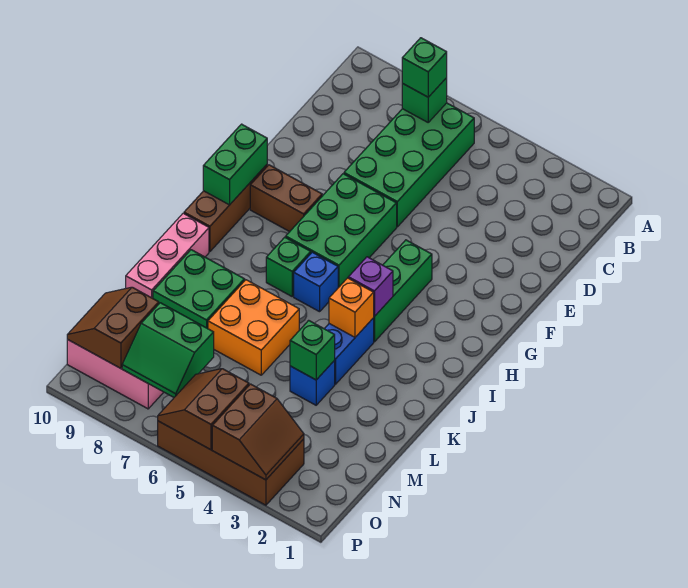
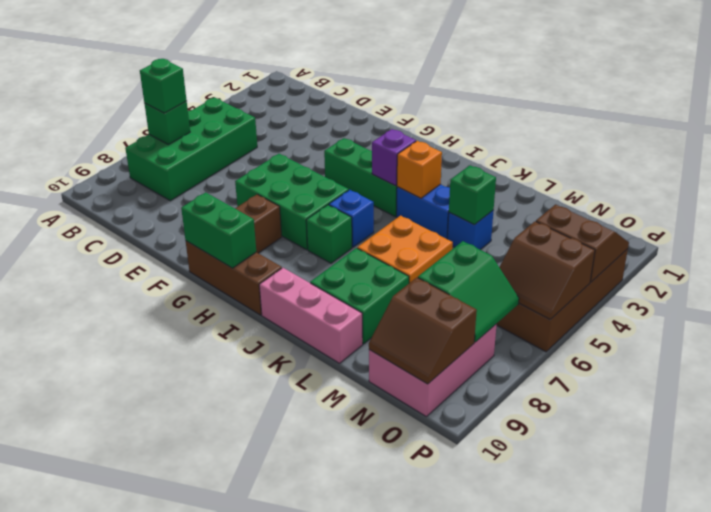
green 2x4 brick [344,103,474,227] -> green 2x4 brick turned to [125,98,257,201]

